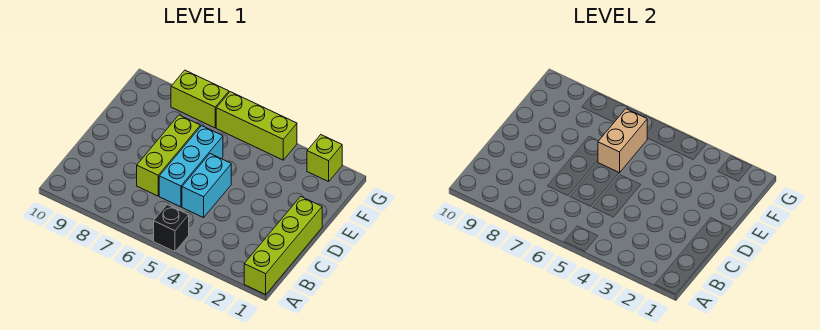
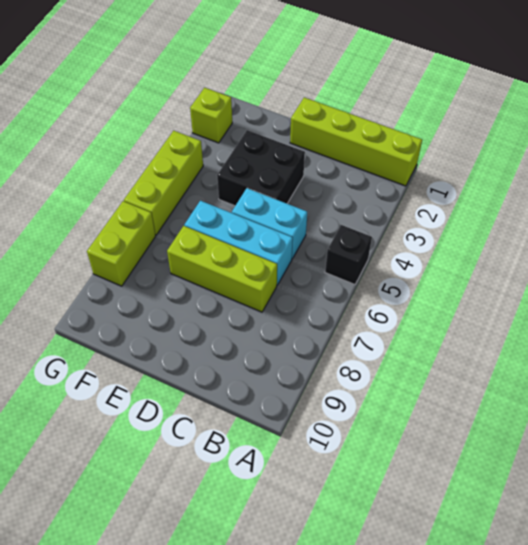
none -> black 2x2 brick [217,130,305,206]
tan 1x2 brick [598,109,647,173] -> none

